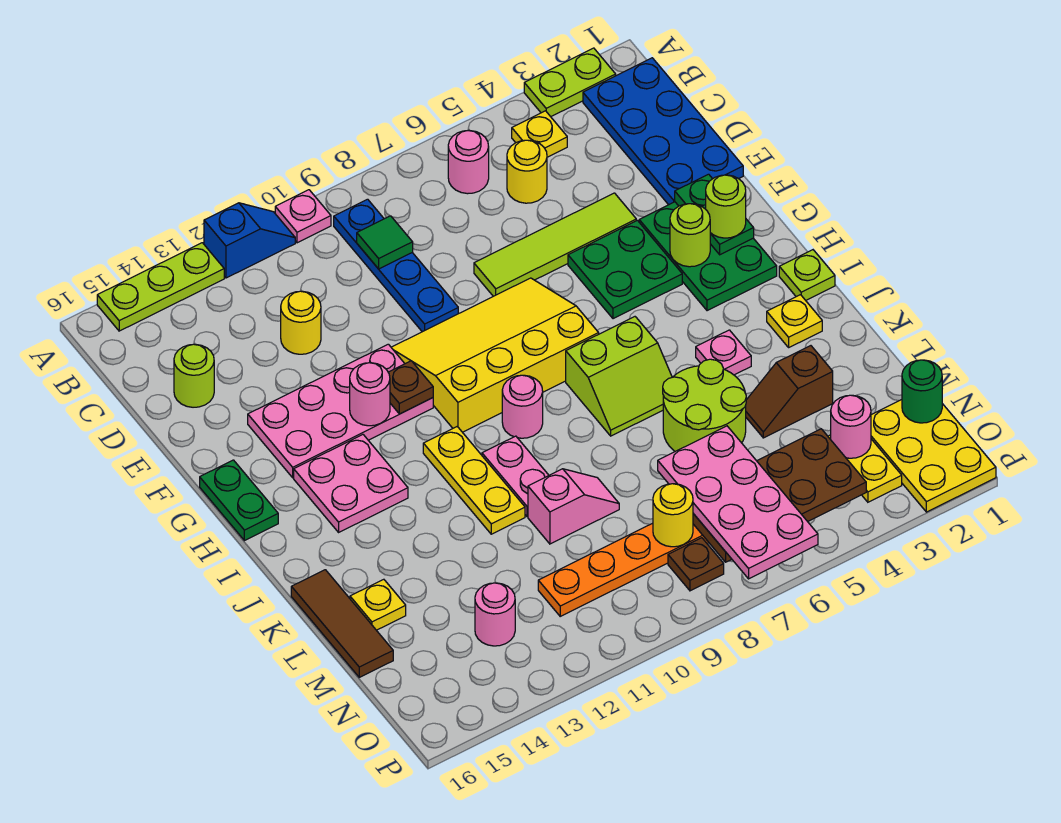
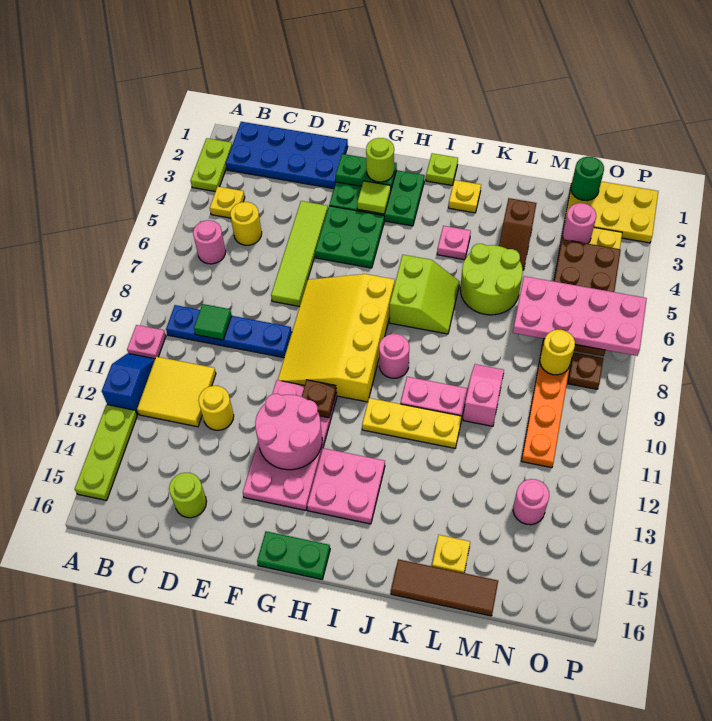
none -> yellow 2x2 tile [137,357,216,427]
lime 1x1 round brick [670,204,710,267] -> lime 1x1 tile [357,181,391,214]
pink 1x1 round brick [350,363,390,426] -> pink 2x2 round brick [255,394,322,470]

